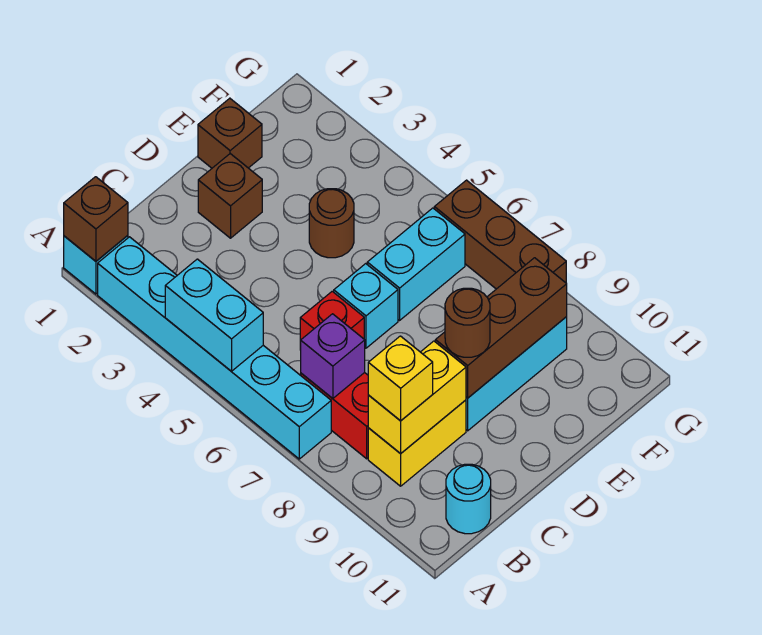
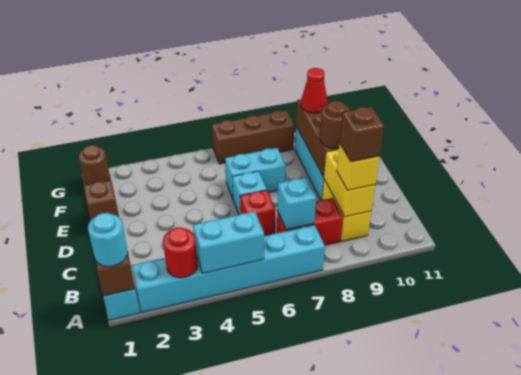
none -> red 1x1 round brick [163,227,198,278]
purple 1x1 brick [301,314,365,399] -> cyan 1x1 brick [277,178,316,230]
cyan 1x1 round brick [446,464,491,534] -> cyan 1x1 round brick moved to [88,213,128,267]
brown 1x1 brick [198,154,262,238] -> brown 1x1 brick moved to [340,107,384,162]
brown 1x1 round brick [309,189,354,258] -> brown 1x1 round brick moved to [79,145,110,185]
cyan 1x2 brick [367,208,465,320] -> cyan 1x2 brick turned to [225,148,286,198]
none -> red 1x1 cone [301,68,328,113]

